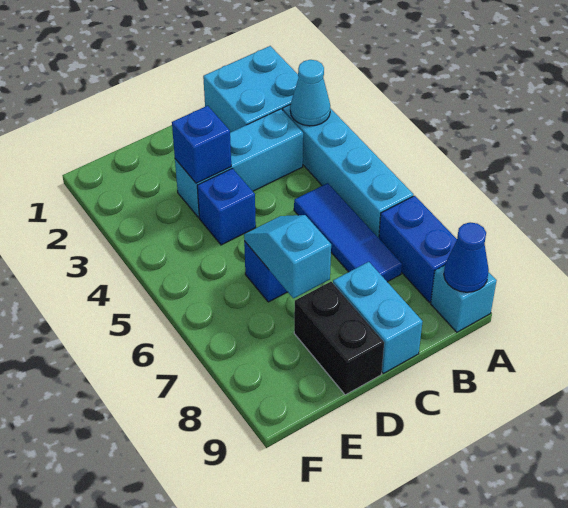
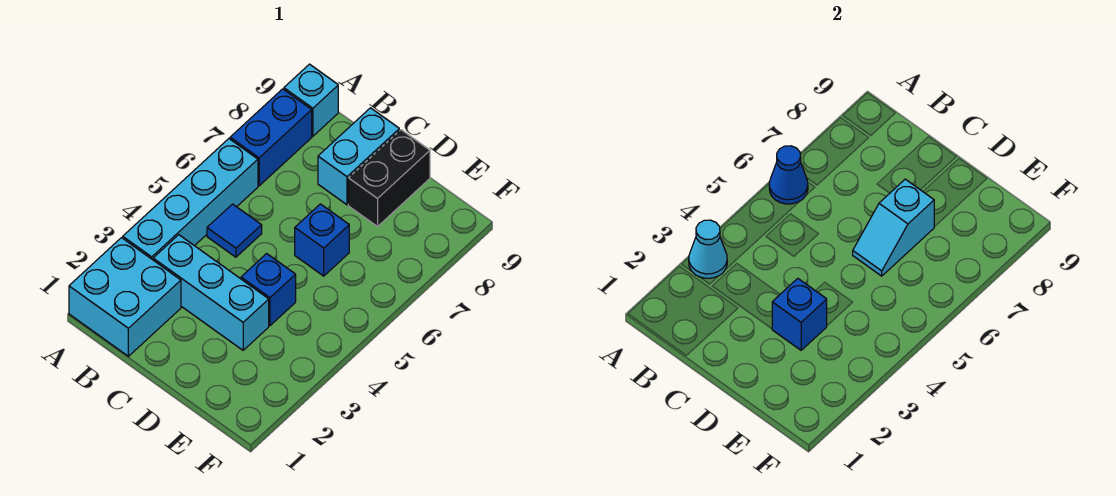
blue 1x1 cone [444,222,489,292] -> blue 1x1 cone moved to [769,146,808,204]
blue 1x3 tile [294,183,402,282] -> blue 1x1 tile [207,204,262,257]

